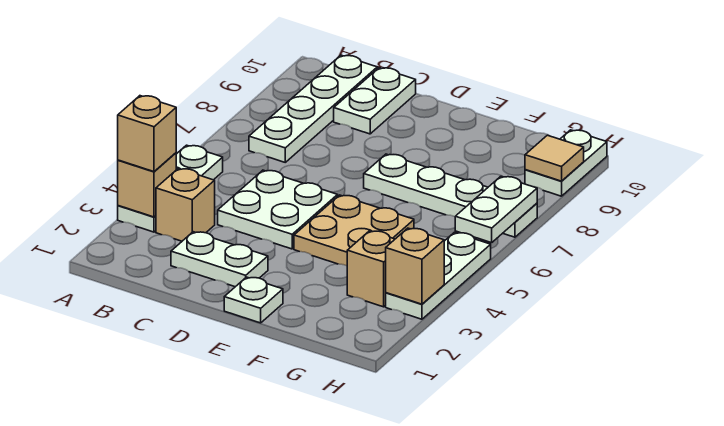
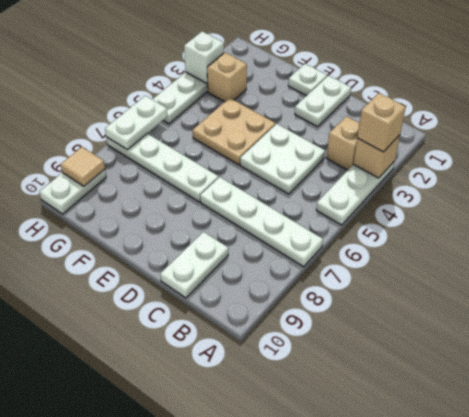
white 1x4 plate [249,55,377,162] -> white 1x4 plate turned to [200,177,323,267]
white 1x2 plate [171,232,268,287] -> white 1x2 plate turned to [295,76,351,127]
tan 1x1 brick [386,228,444,304] -> white 1x1 brick [184,31,224,83]

